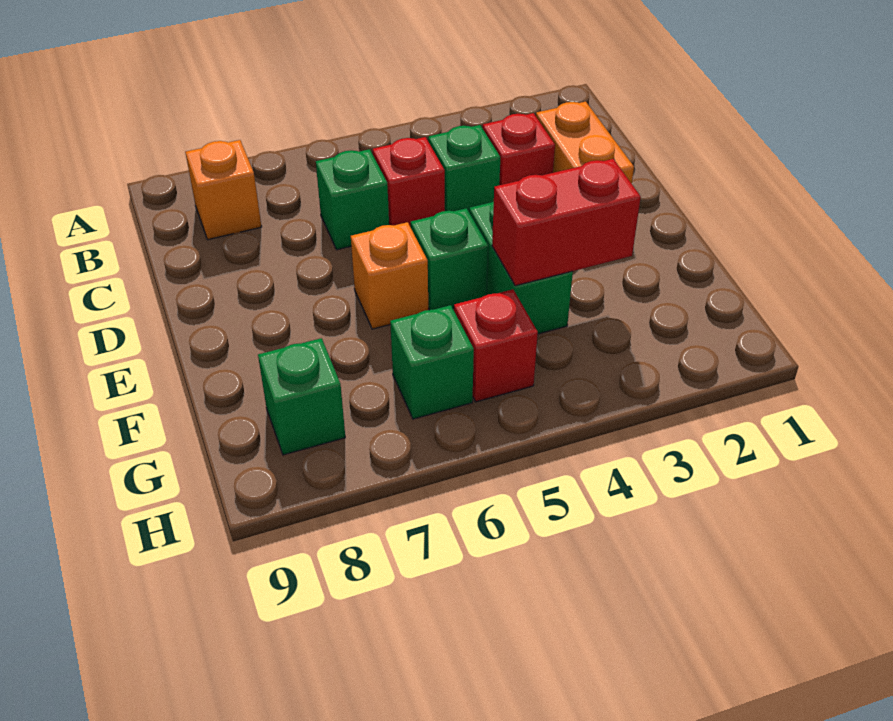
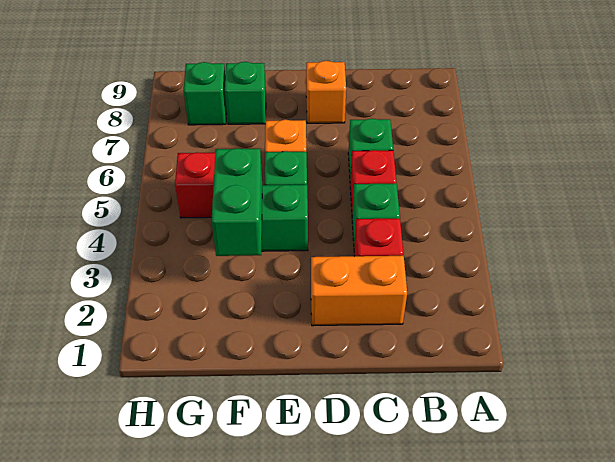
orange 1x1 brick [185,140,262,240] -> orange 1x1 brick moved to [306,61,346,123]
red 1x2 brick [492,159,641,286] -> green 1x2 brick [212,148,262,256]
green 1x1 brick [390,305,474,419] -> green 1x1 brick moved to [225,62,266,124]

